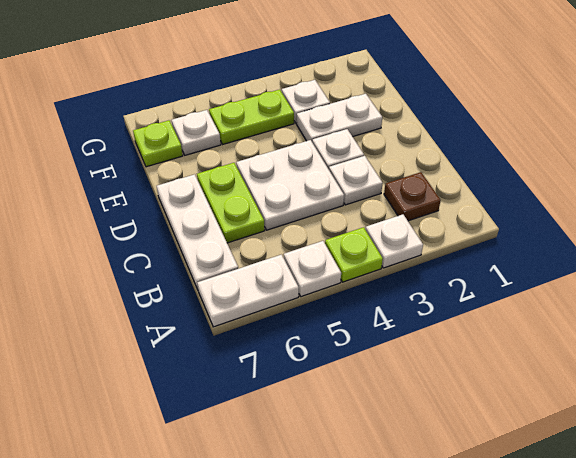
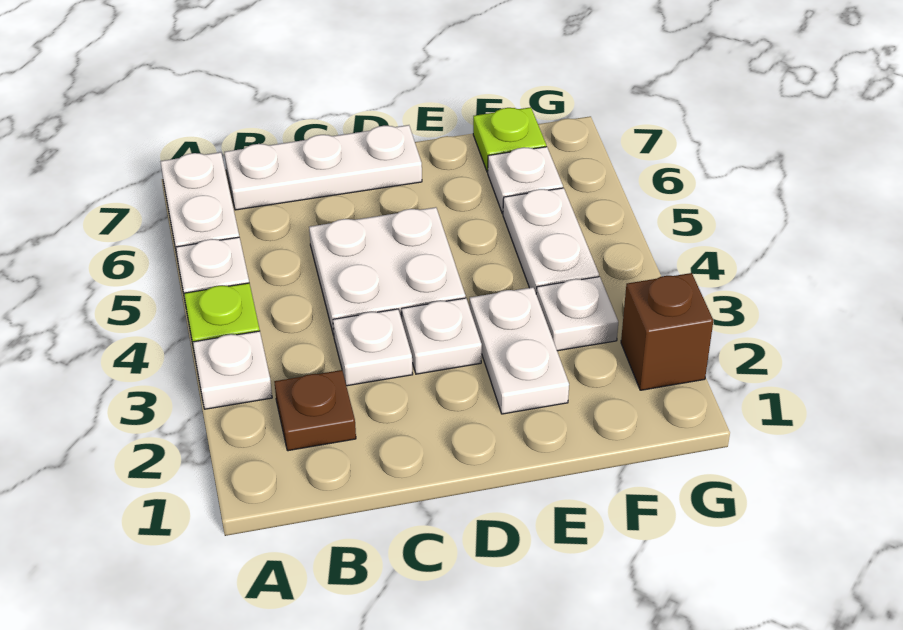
lime 1x2 plate [197,163,265,243] -> none
lime 1x2 plate [209,90,294,144] -> white 1x2 plate [503,188,599,293]
none -> brown 1x1 brick [621,273,713,390]

